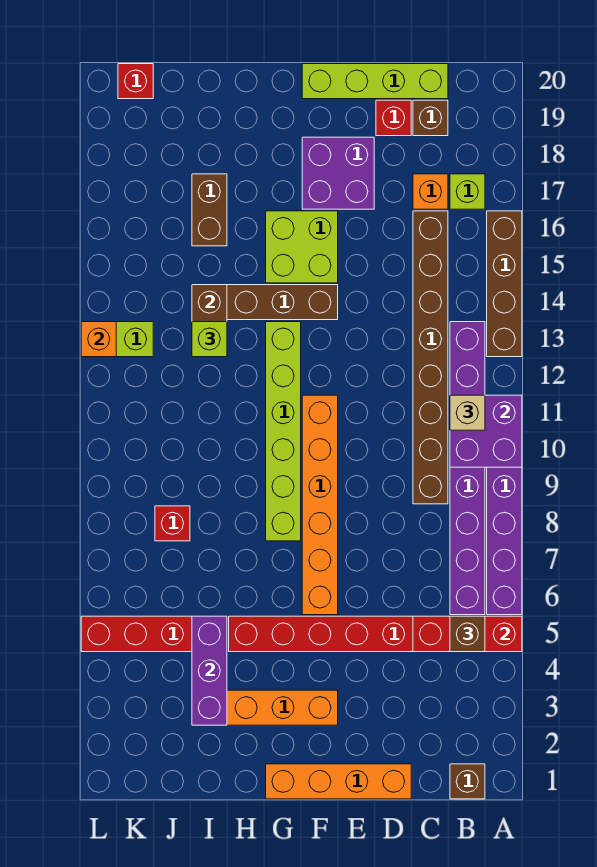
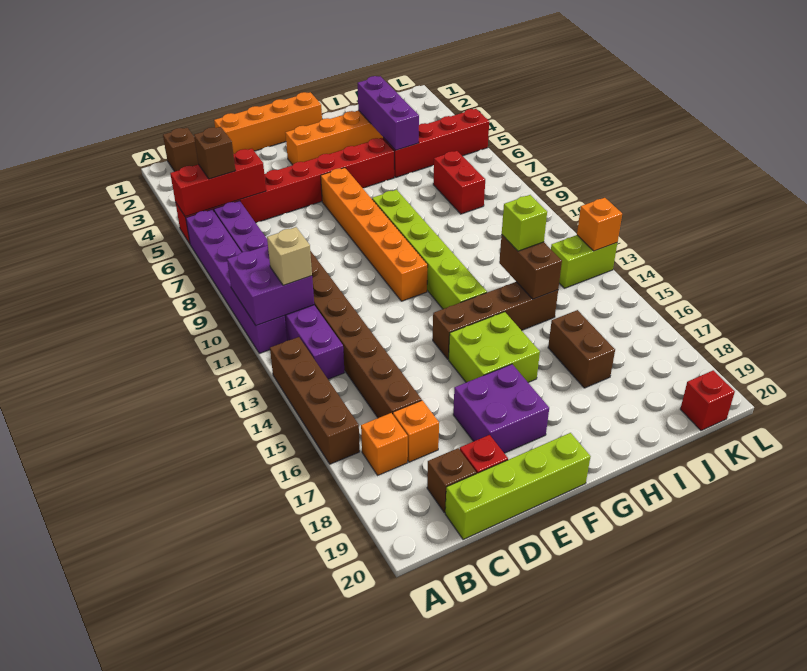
lime 1x1 brick [450,174,485,209] -> orange 1x1 brick [361,413,408,475]
red 1x1 brick [155,506,190,541] -> red 1x2 brick [433,151,485,214]

